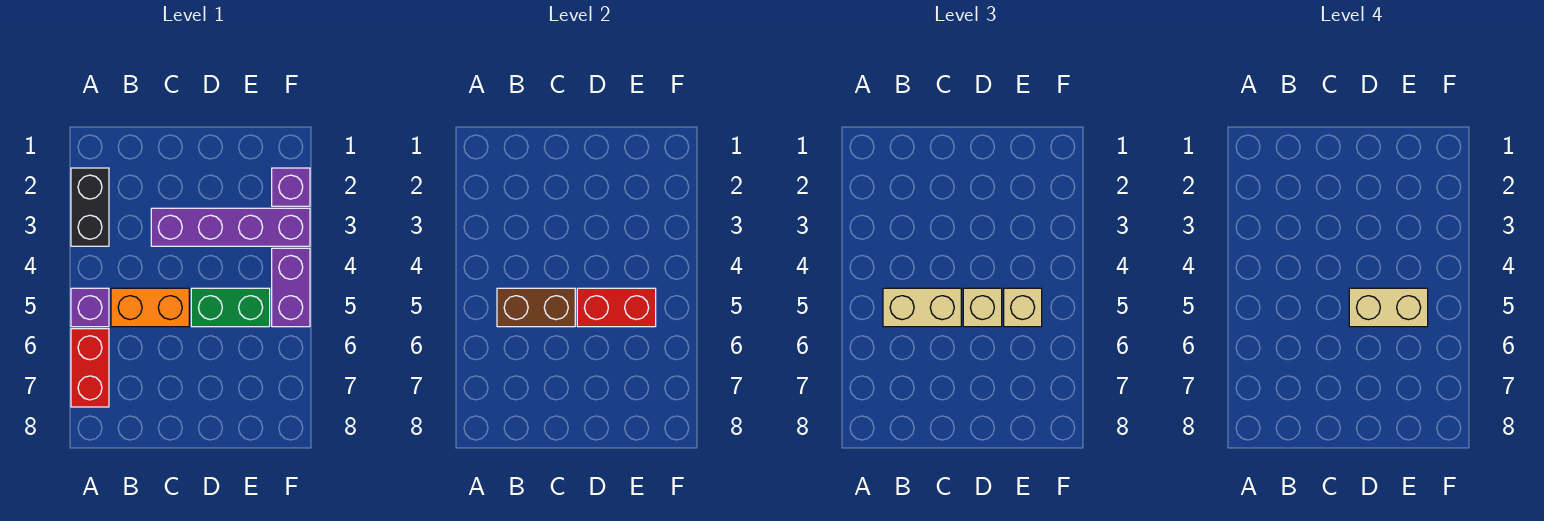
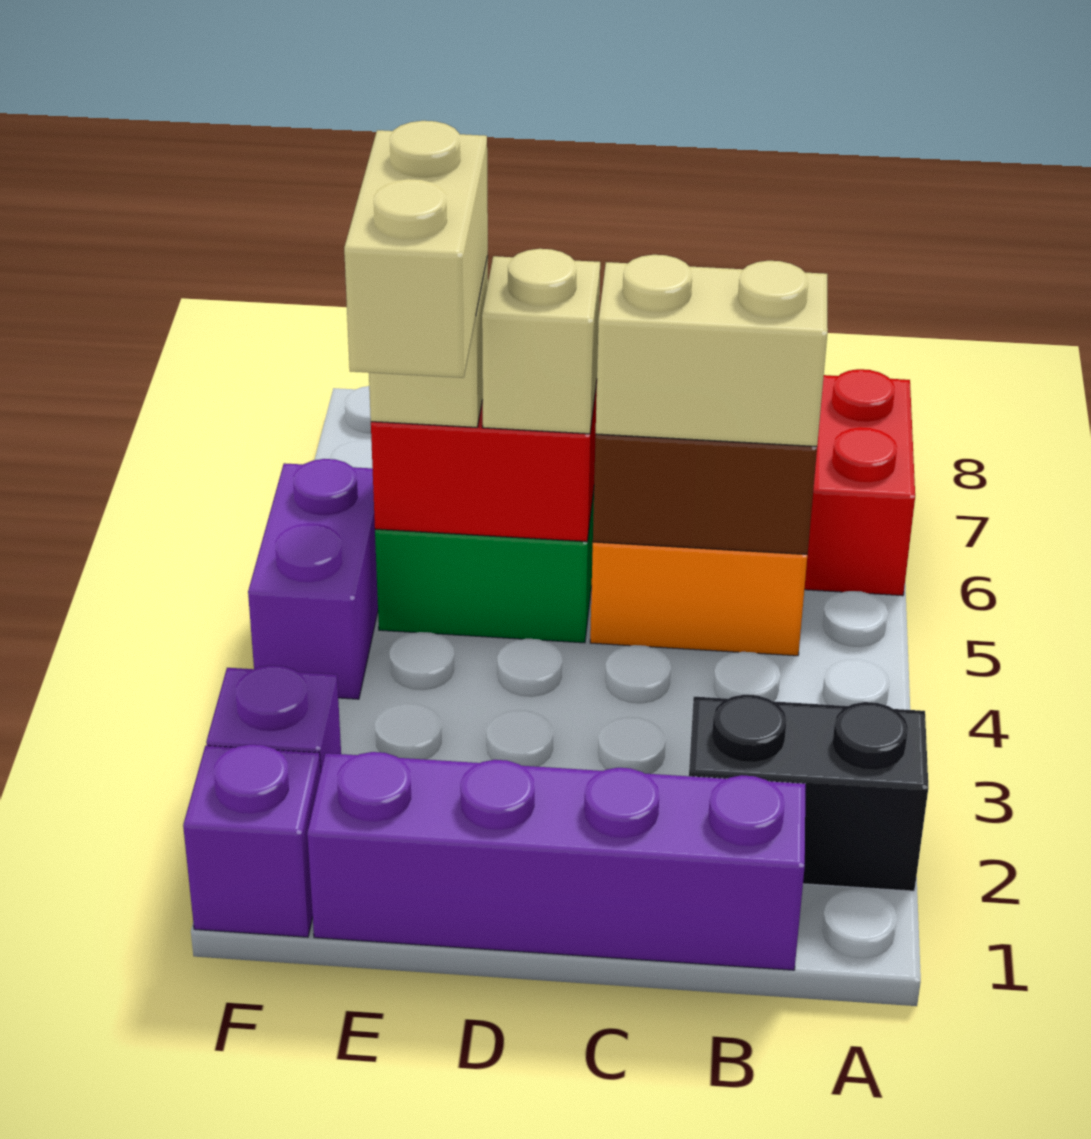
black 1x2 brick [71,168,109,246] -> black 1x2 brick turned to [689,695,928,891]
purple 1x1 brick [71,288,109,327] -> purple 1x1 brick moved to [183,744,321,937]
purple 1x4 brick [151,208,310,246] -> purple 1x4 brick moved to [307,752,805,970]
tan 1x2 brick [1349,288,1428,327] -> tan 1x2 brick turned to [344,121,488,378]

